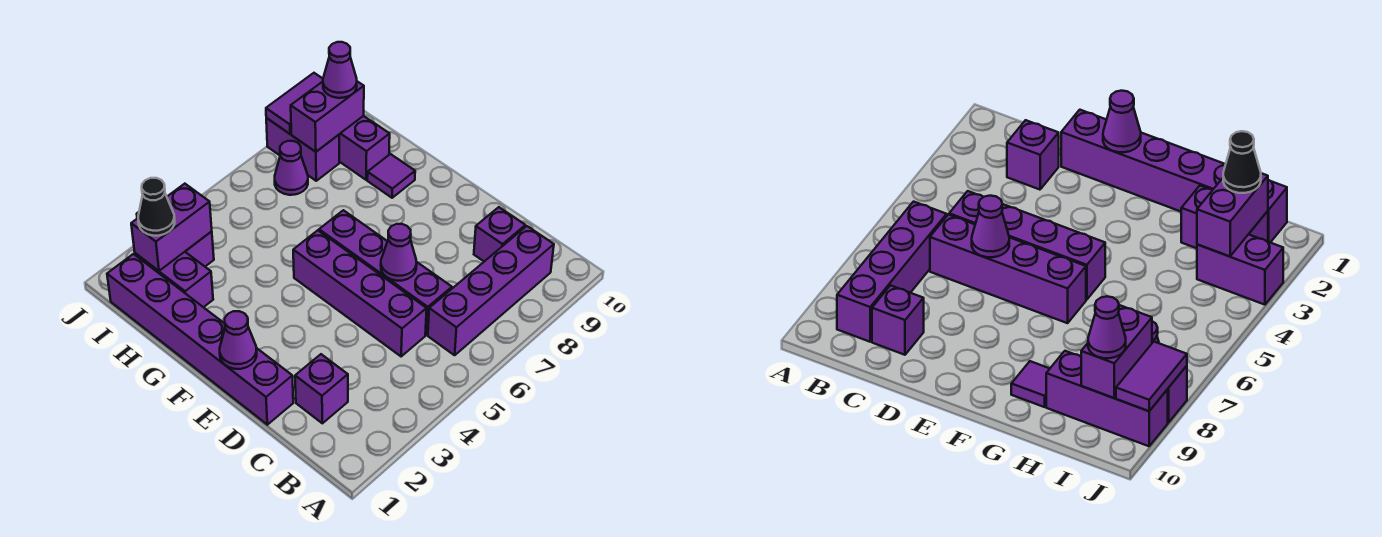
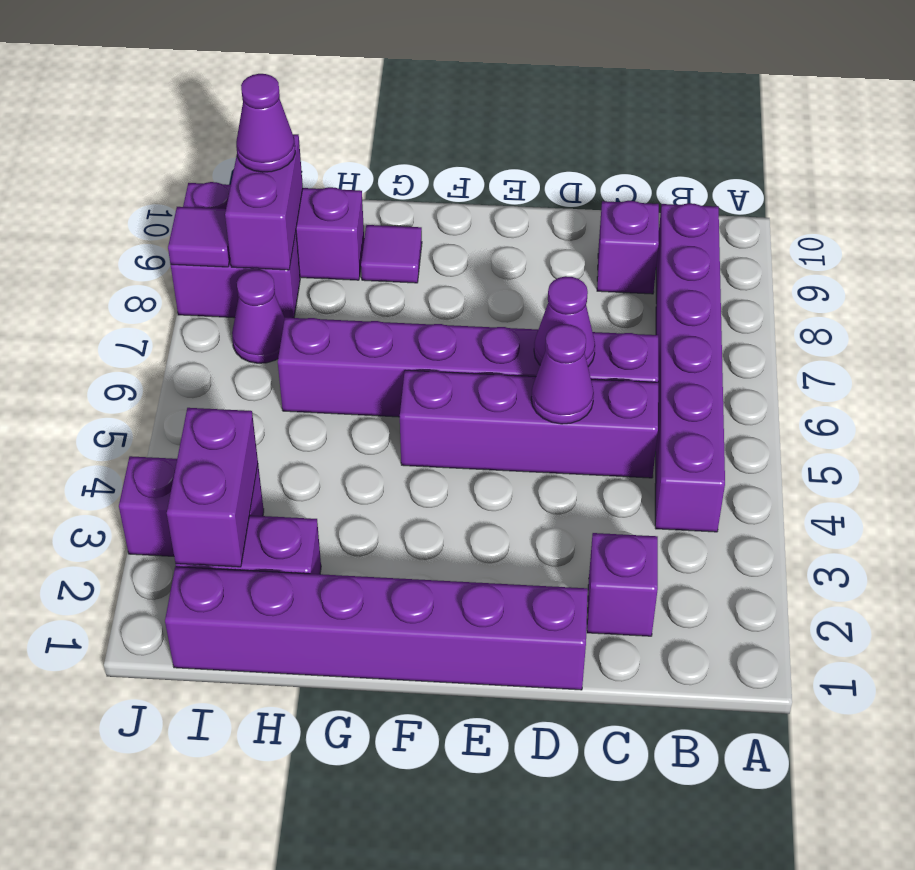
purple 1x4 brick [428,226,554,355] -> purple 1x6 brick [655,203,725,532]
purple 1x4 brick [319,210,452,335] -> purple 1x6 brick [278,318,658,417]
purple 1x1 cone [220,311,257,369] -> purple 1x1 cone moved to [531,324,594,424]
black 1x1 cone [138,178,175,236] -> none
purple 1x2 tile [266,73,323,134] -> purple 1x1 tile [168,207,230,267]

